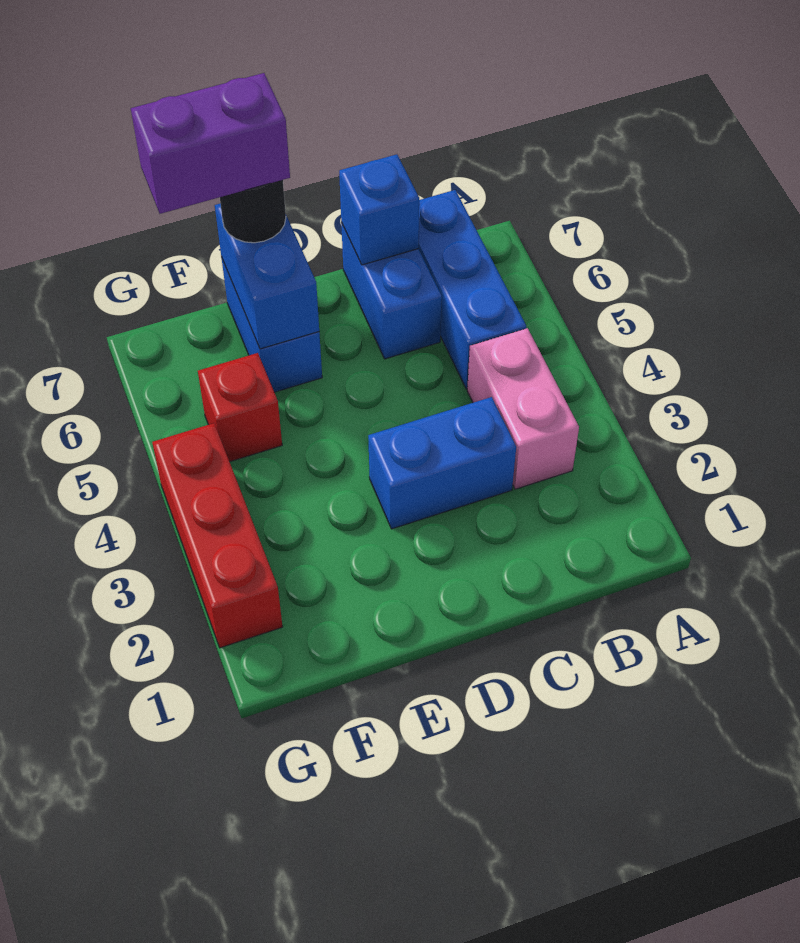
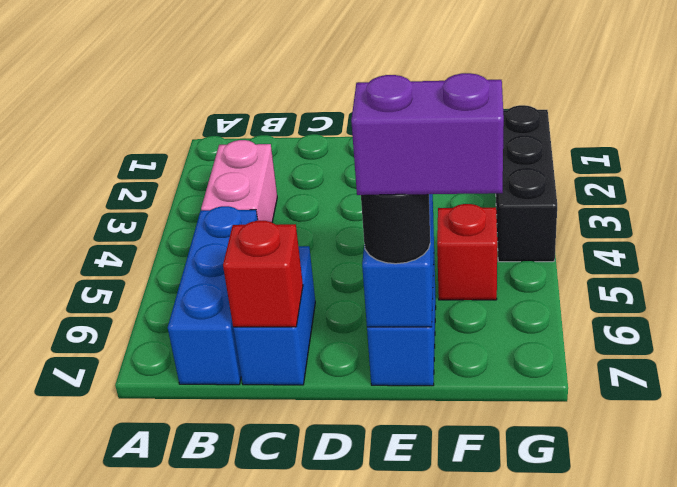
blue 1x2 brick [368,397,516,529] -> none
blue 1x1 brick [339,154,419,265] -> red 1x1 brick [223,221,303,327]
red 1x3 brick [152,423,283,648] -> black 1x3 brick [496,105,557,262]

